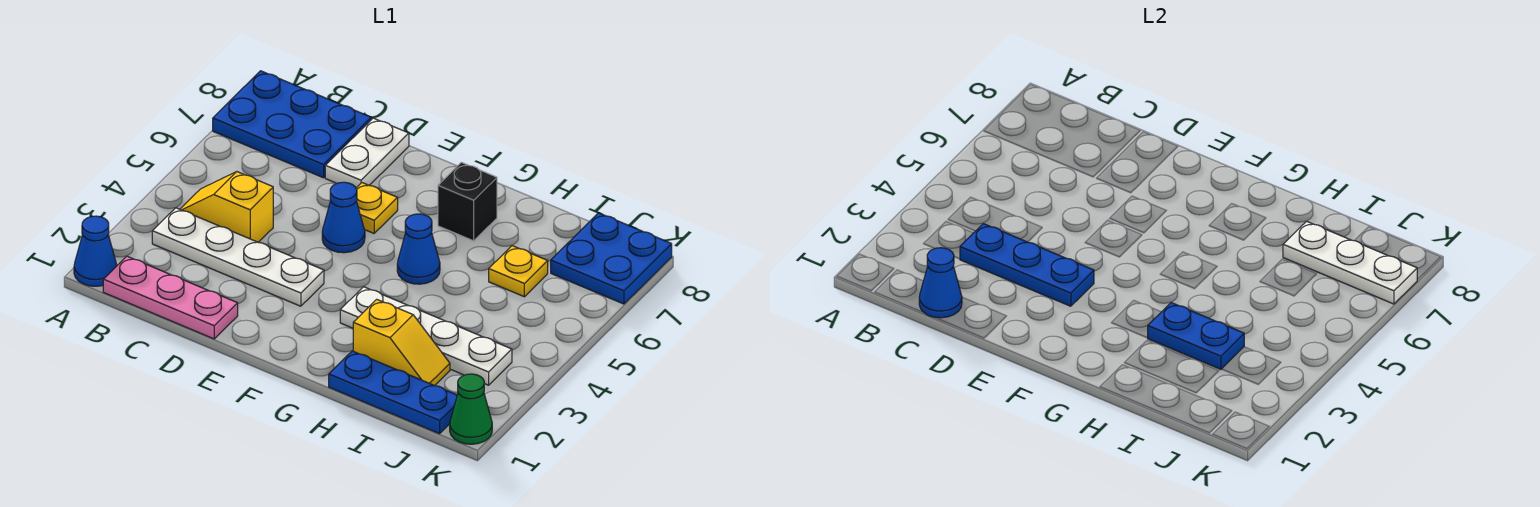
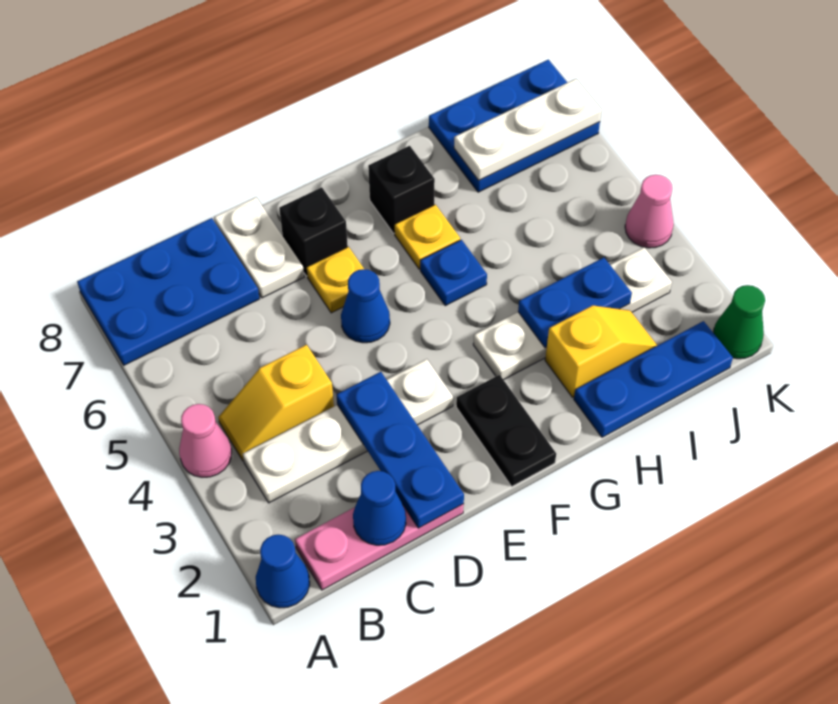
none -> pink 1x1 cone [179,404,231,477]
blue 1x3 plate [960,224,1094,306] -> blue 1x3 plate turned to [336,372,464,528]
none -> black 1x1 brick [279,187,348,276]
none -> black 1x2 plate [456,375,556,486]
blue 1x1 cone [397,214,440,284] -> blue 1x1 plate [420,240,487,306]
yellow 1x1 plate [489,246,548,297] -> yellow 1x1 plate moved to [395,204,460,269]
blue 2x2 plate [551,213,672,304] -> blue 2x3 plate [429,60,600,192]
none -> pink 1x1 cone [625,175,674,248]

